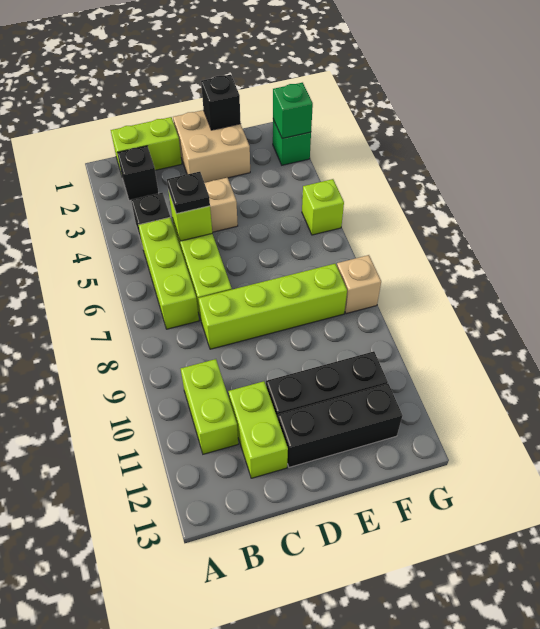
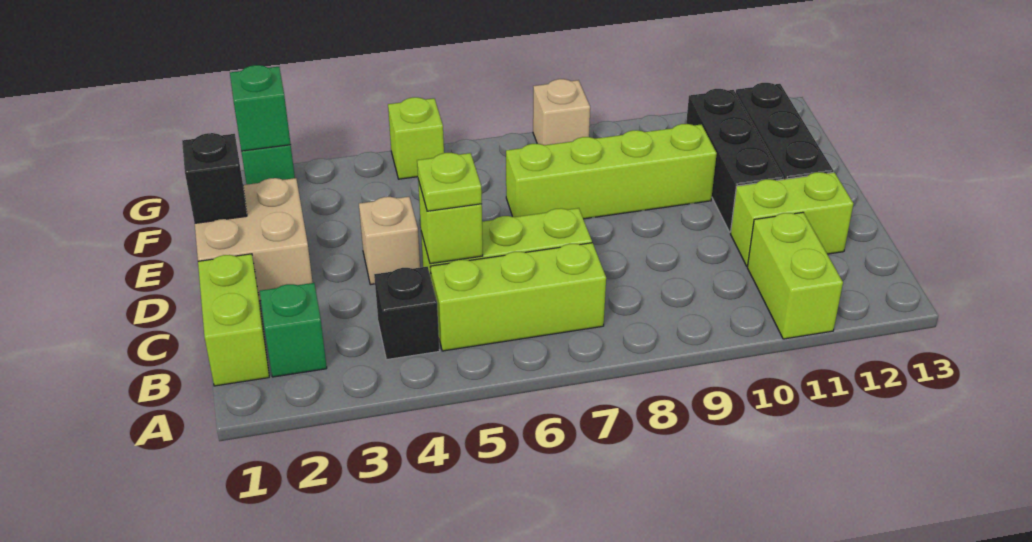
black 1x1 brick [117,146,159,201] -> green 1x1 brick [260,283,327,377]
lime 1x2 brick [181,359,238,454] -> lime 1x2 brick turned to [747,212,843,339]
black 1x1 plate [167,172,210,214] -> lime 1x1 plate [417,153,482,211]
lime 1x4 brick [198,264,347,349] -> lime 1x4 brick turned to [506,124,717,219]

